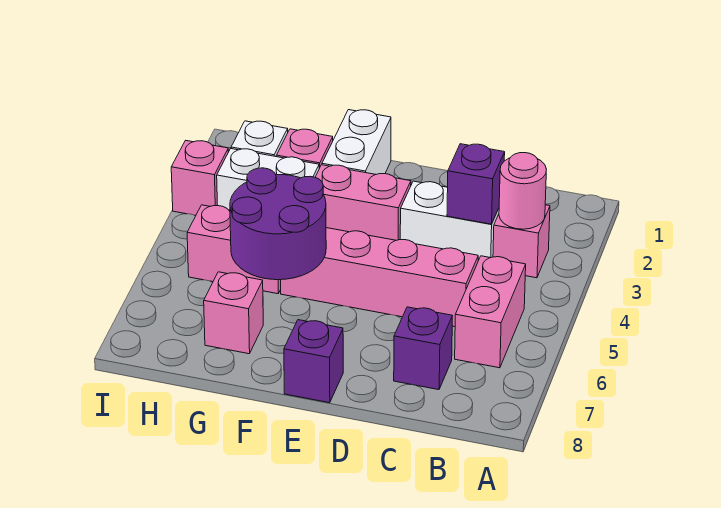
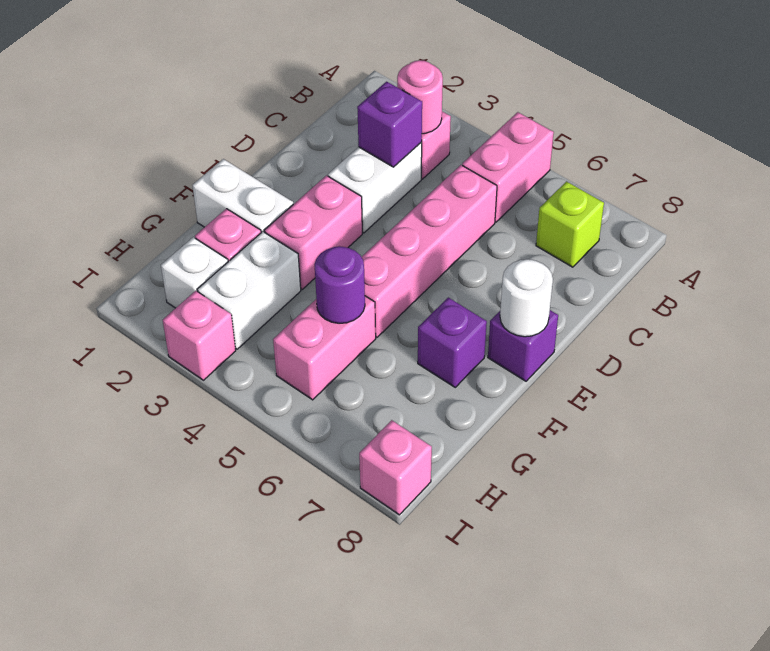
pink 1x2 brick [455,256,526,368] -> pink 1x2 brick turned to [462,112,554,222]
none -> lime 1x1 brick [536,182,604,267]
purple 1x1 brick [394,307,452,390] -> purple 1x1 brick moved to [418,298,487,387]
none -> white 1x1 round brick [500,259,553,337]
purple 2x2 round brick [230,168,326,280] -> purple 1x1 round brick [315,246,365,323]
pink 1x1 brick [204,272,263,354] -> pink 1x1 brick moved to [359,420,432,515]

